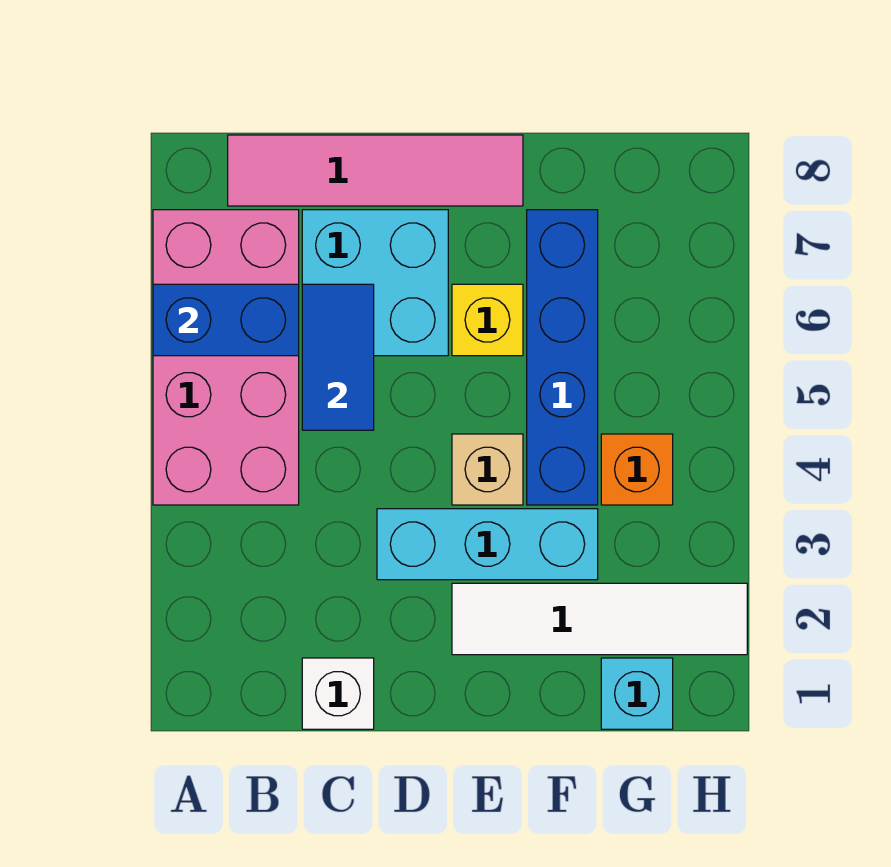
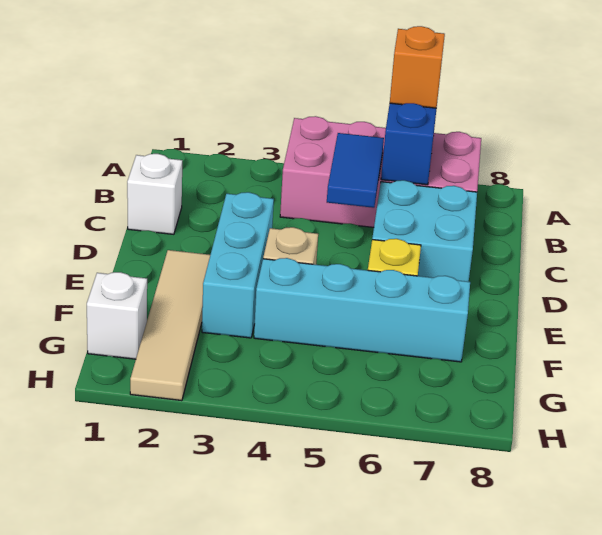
pink 1x4 tile [228,135,523,206] -> none
blue 1x2 tile [302,284,374,430] -> blue 1x2 tile turned to [327,133,384,208]
white 1x4 tile [452,583,747,655] -> tan 1x4 tile [130,250,210,401]
blue 1x4 brick [527,210,598,505] -> cyan 1x4 brick [254,258,470,362]
cyan 1x1 brick [601,658,673,729] -> white 1x1 brick [87,272,147,359]
orange 1x1 brick [601,434,673,505] -> orange 1x1 brick moved to [390,26,445,108]

